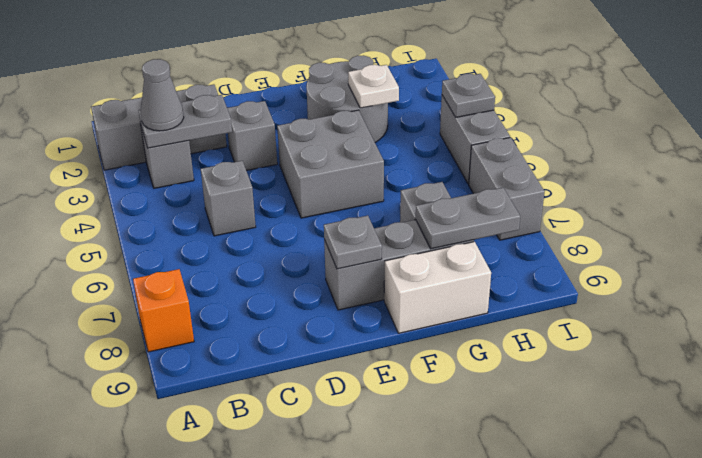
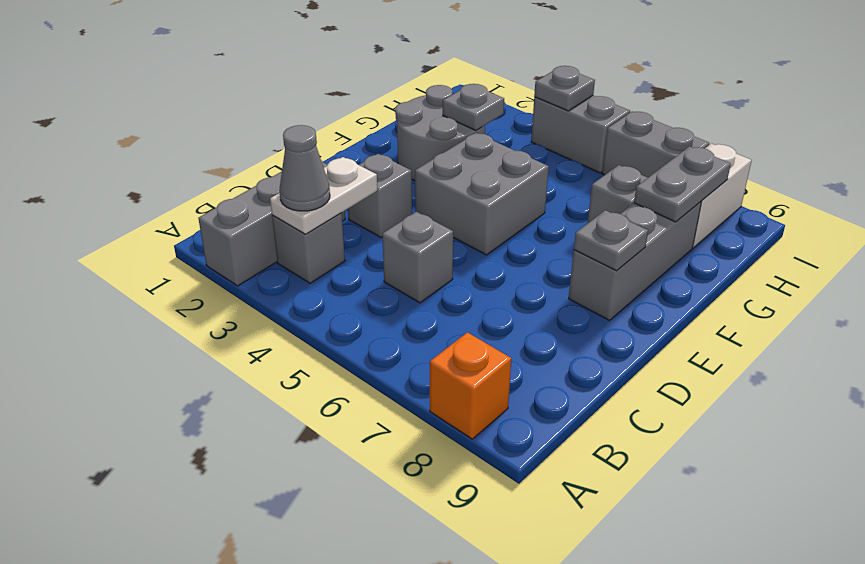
grey 1x2 plate [138,95,232,148] -> white 1x2 plate [270,157,378,234]
white 1x2 brick [384,242,491,333] -> white 1x2 brick moved to [693,144,752,248]
white 1x1 plate [348,65,399,108] -> grey 1x1 plate [443,84,504,131]

